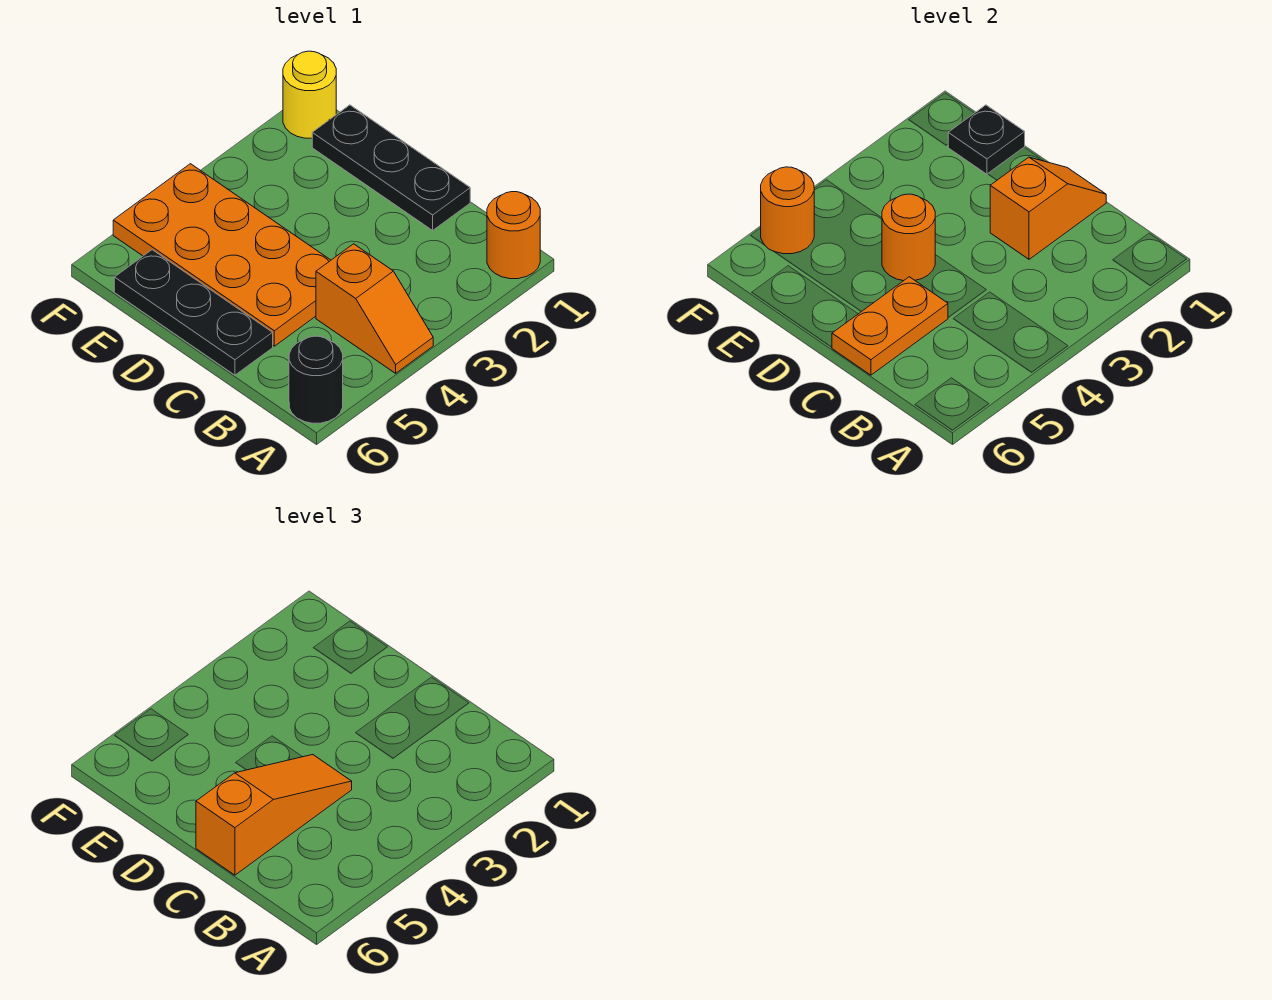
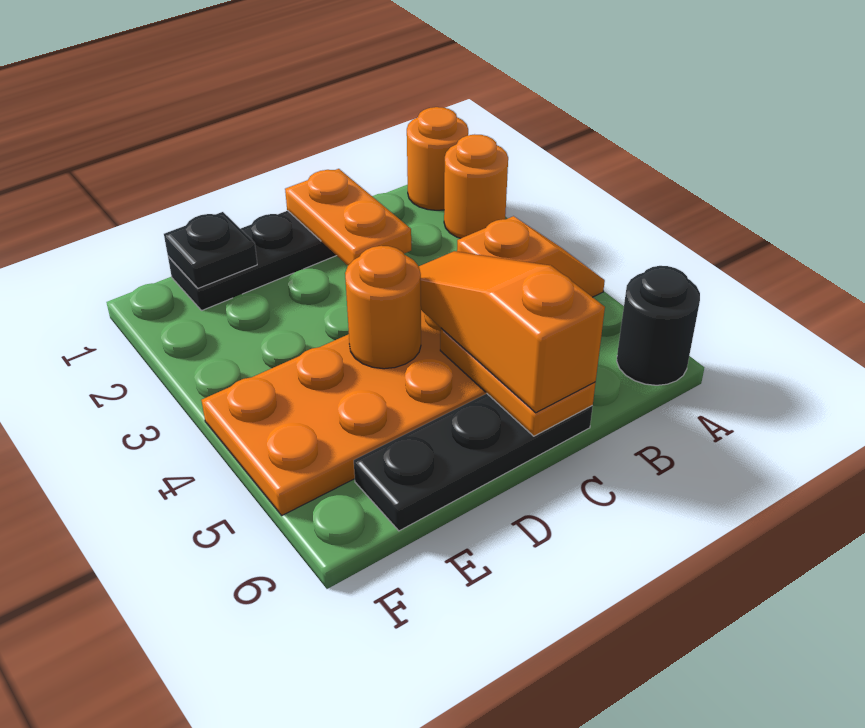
orange 1x2 slope [990,157,1106,259] -> orange 1x2 plate [285,169,411,265]
yellow 1x1 round brick [283,51,336,138] -> none
orange 1x1 round brick [761,167,814,254] -> orange 1x1 round brick moved to [444,134,508,238]

